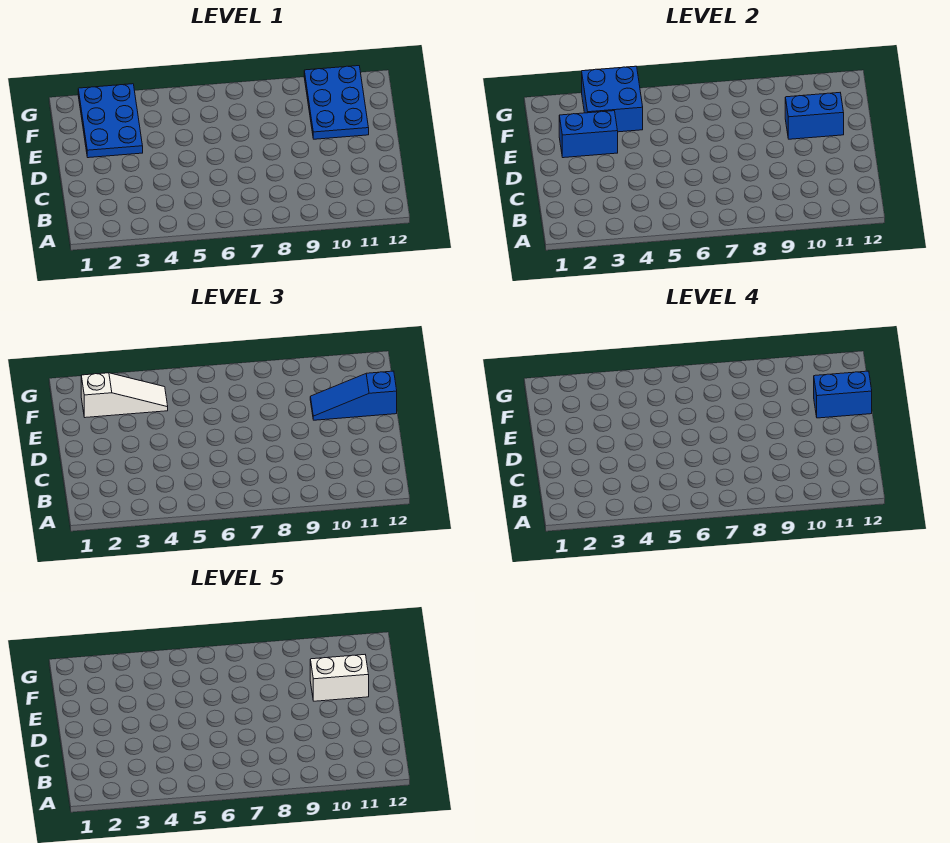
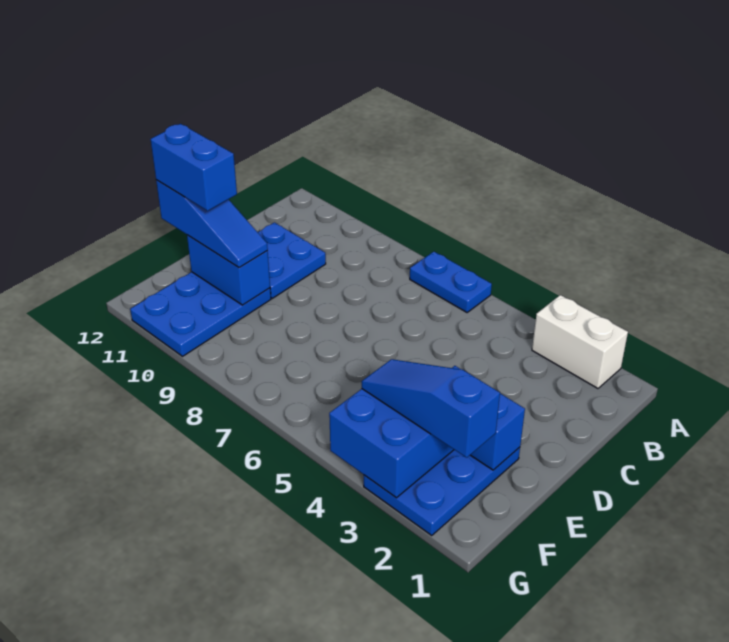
none -> blue 1x2 plate [410,252,492,312]
none -> blue 2x2 plate [258,222,326,298]
white 1x2 brick [310,655,369,701] -> white 1x2 brick moved to [532,295,628,388]
white 1x3 slope [81,373,168,418] -> blue 1x3 slope [362,359,500,458]

